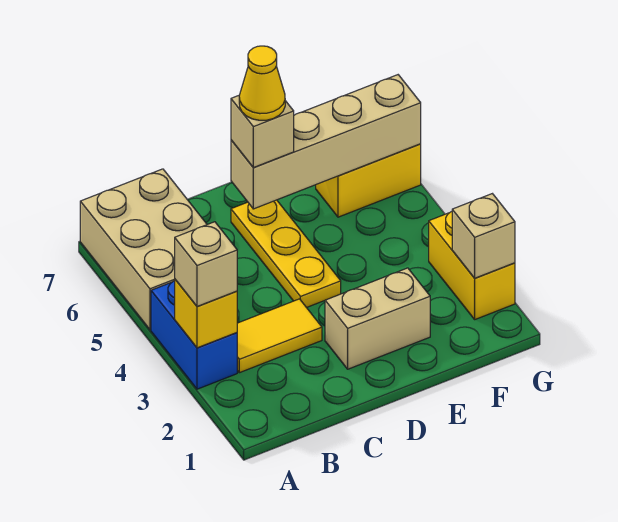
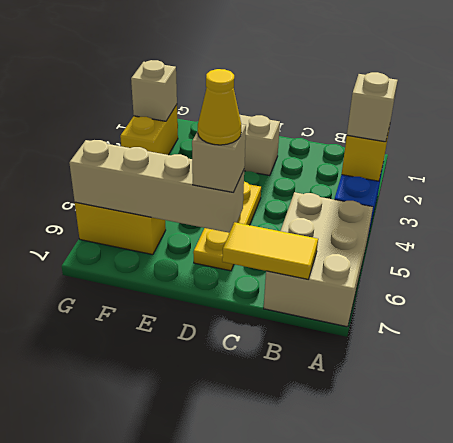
yellow 1x2 tile [237,299,322,373] -> yellow 1x2 tile moved to [222,222,318,279]

